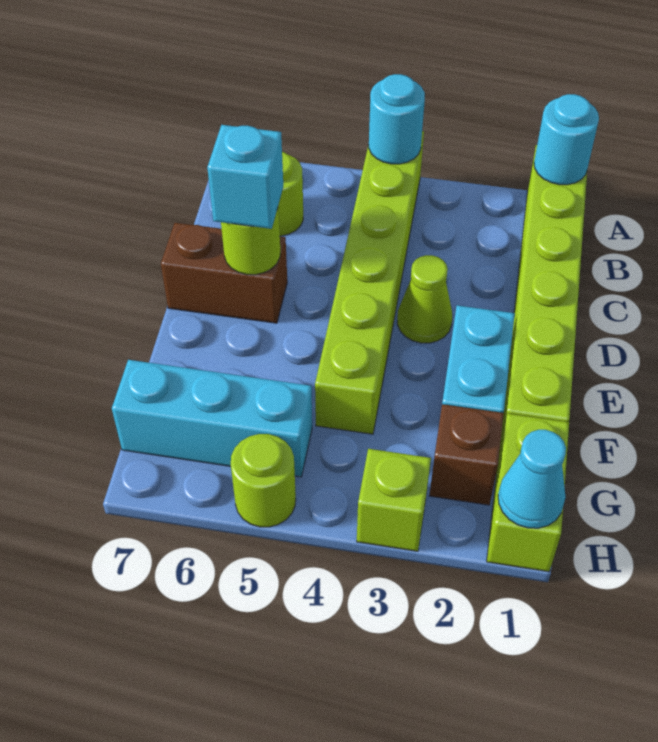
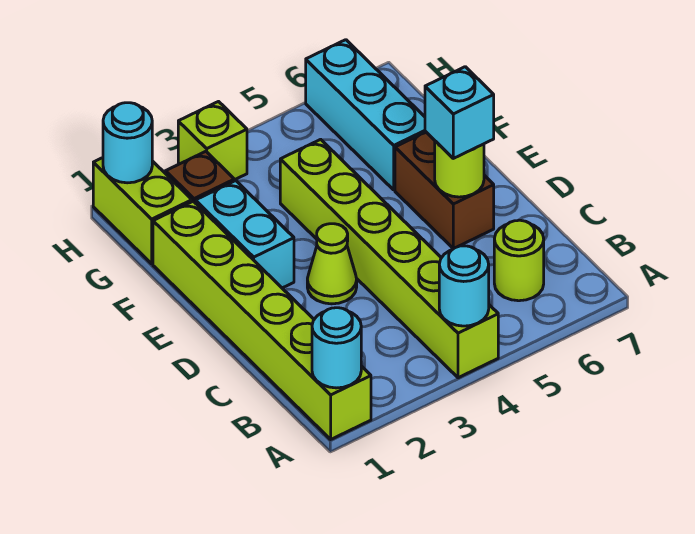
brown 1x2 brick [161,223,287,323] -> brown 1x2 brick turned to [395,132,494,249]
cyan 1x3 brick [112,360,312,477] -> cyan 1x3 brick turned to [306,40,426,190]
cyan 1x1 cone [498,430,566,528] -> cyan 1x1 round brick [103,103,152,183]
lime 1x1 round brick [231,434,296,527] -> none

